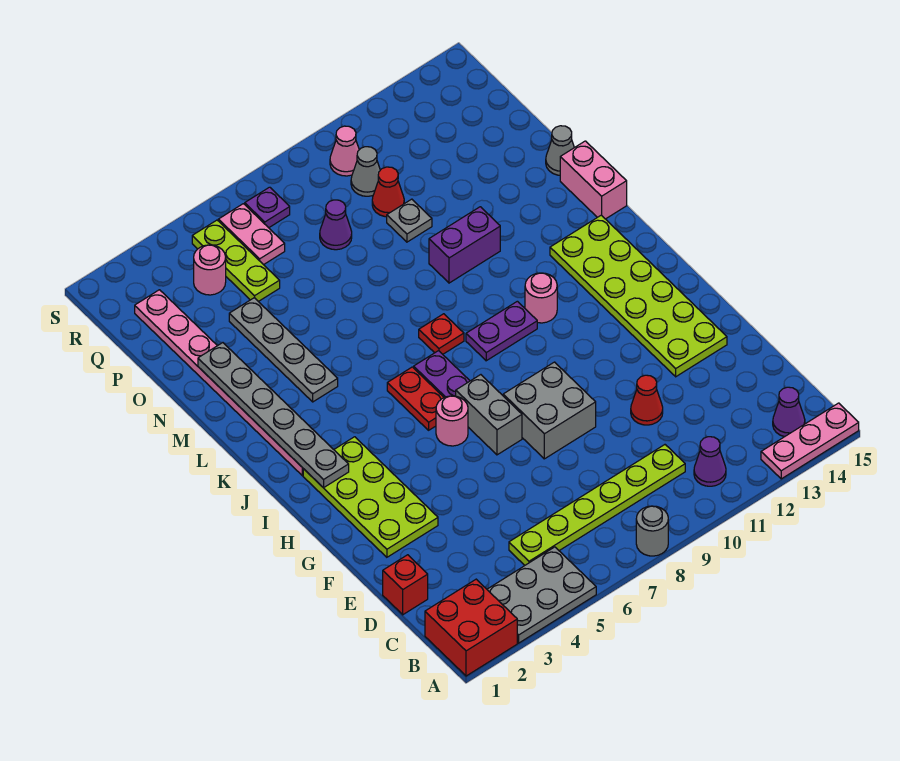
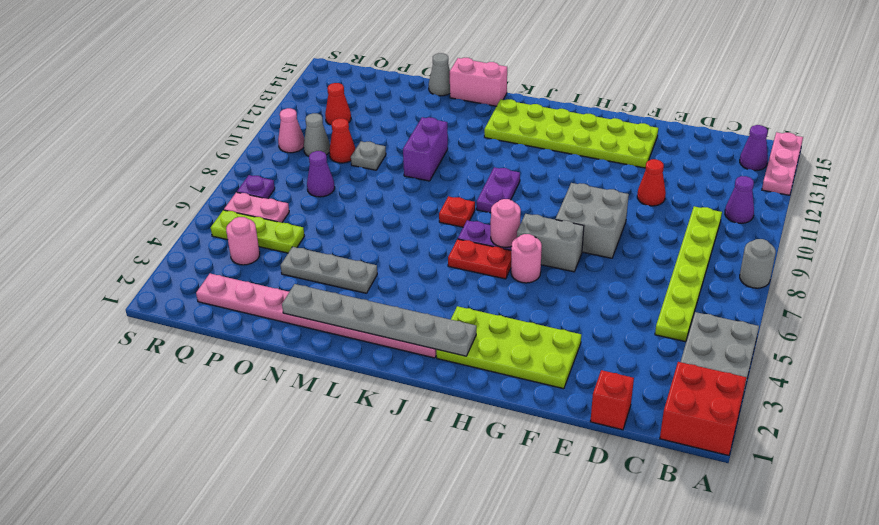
pink 1x1 round brick [525,273,557,323] -> pink 1x1 round brick moved to [491,199,521,247]
grey 1x4 plate [229,298,338,402] -> grey 1x3 plate [281,247,377,293]
none -> red 1x1 cone [325,83,351,125]

